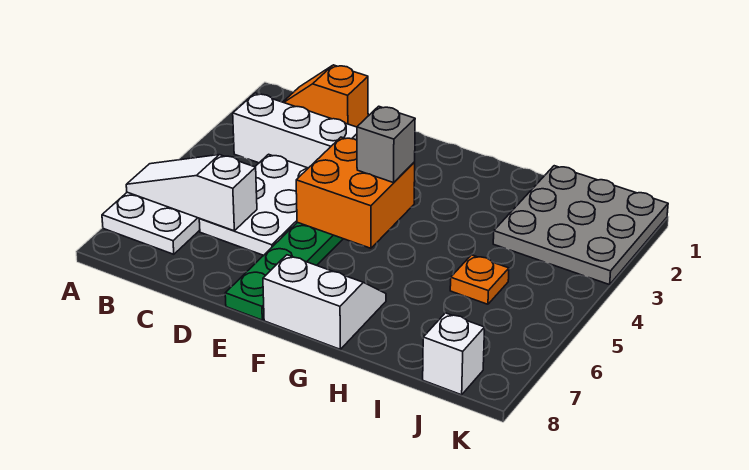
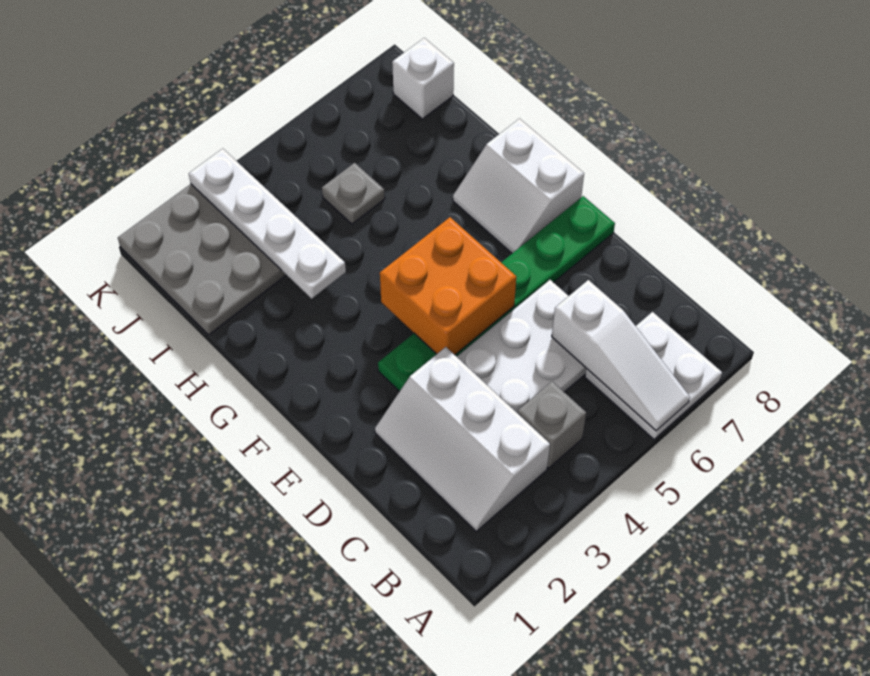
orange 1x2 slope [283,65,368,127] -> none
grey 1x1 brick [357,106,415,183] -> grey 1x1 brick moved to [517,382,586,468]
none -> white 1x4 plate [189,149,346,298]
orange 1x1 plate [450,255,509,304] -> grey 1x1 plate [322,163,385,224]

